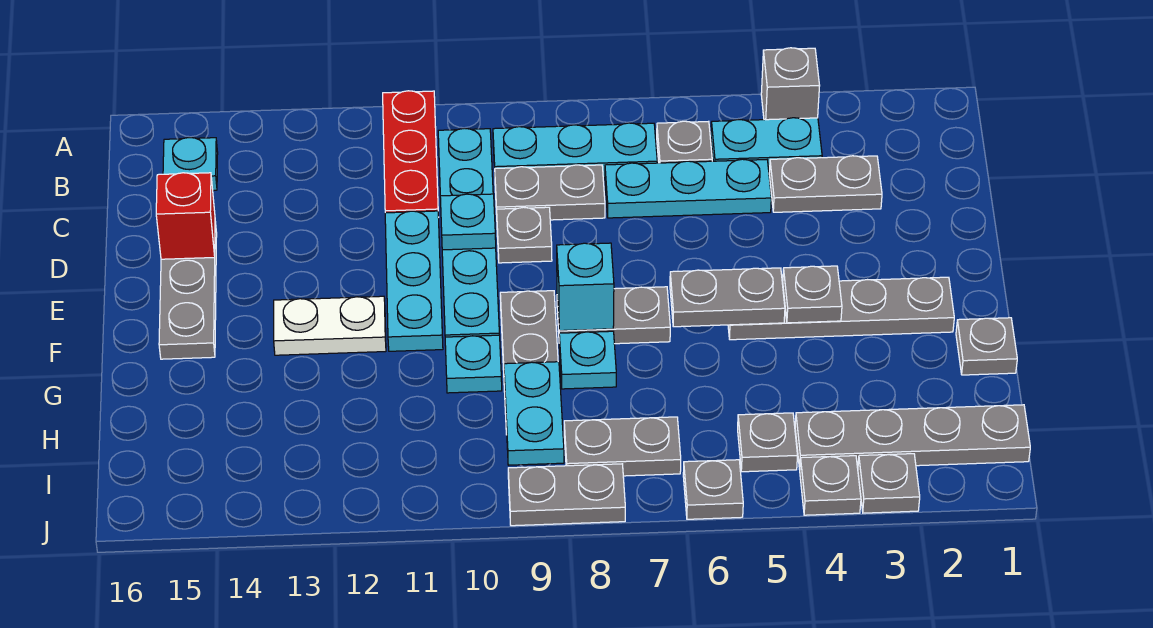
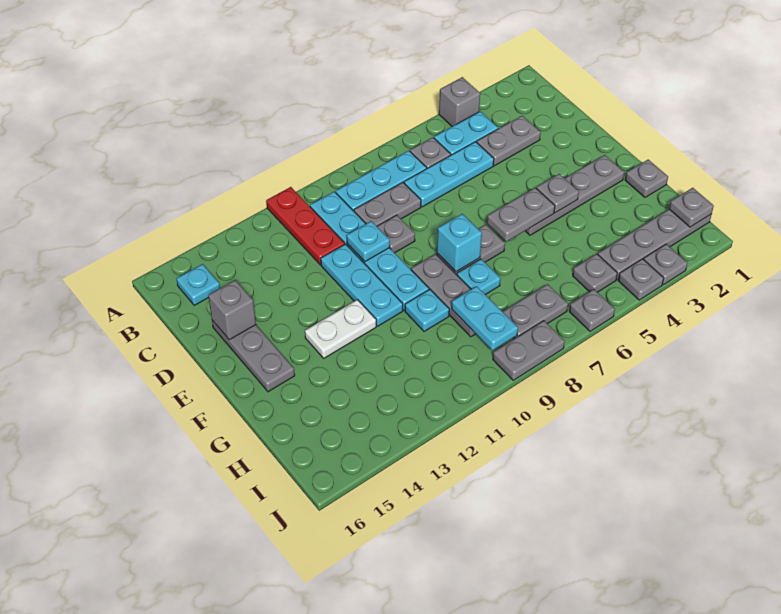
red 1x1 brick [156,173,215,259] -> grey 1x1 brick [208,280,256,340]
none -> grey 1x1 plate [669,188,714,227]

